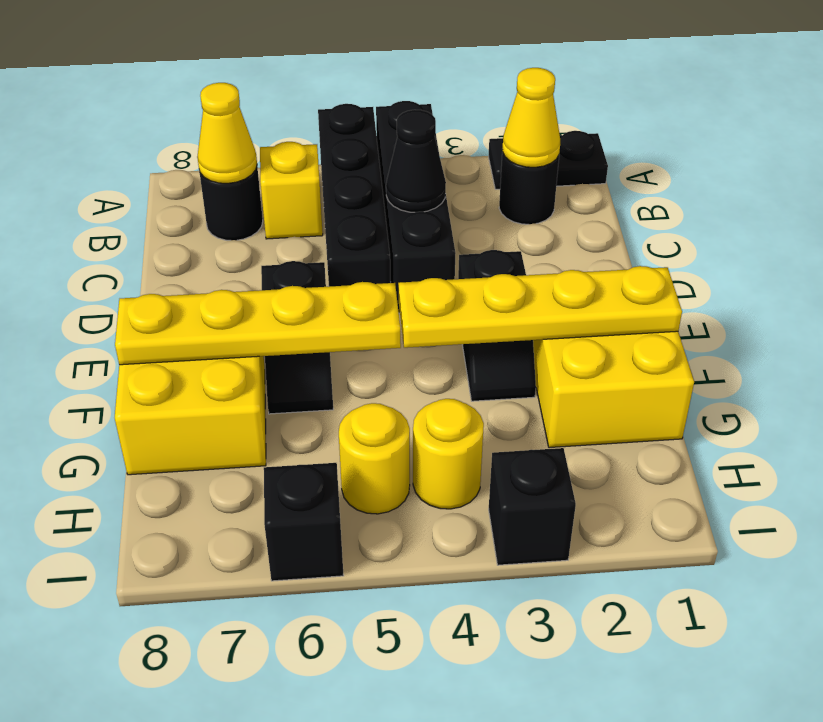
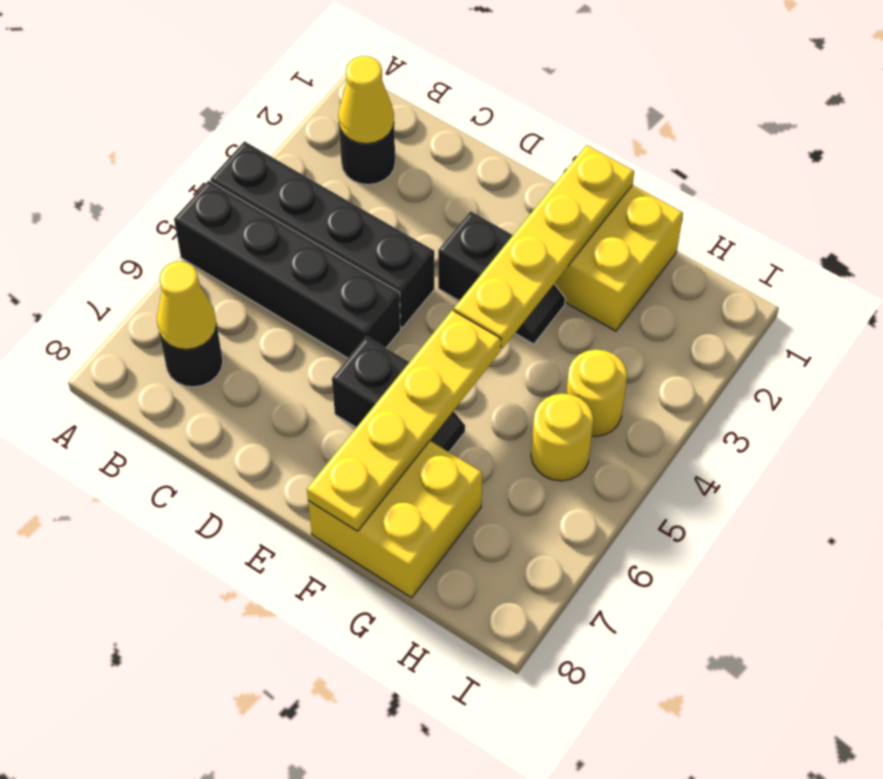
black 1x2 plate [488,131,608,189] -> none
yellow 1x1 brick [260,142,323,239] -> none
black 1x1 cone [386,110,446,212] -> none
black 1x1 brick [489,448,576,565] -> none
black 1x1 brick [264,463,344,581] -> none

